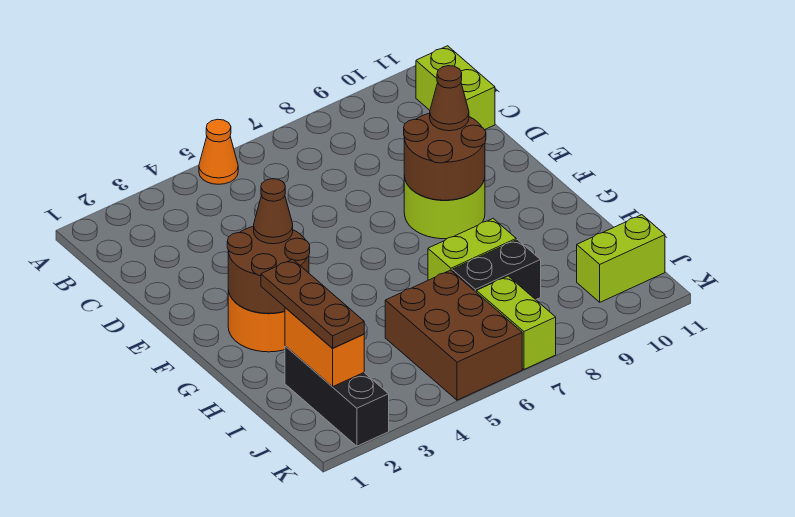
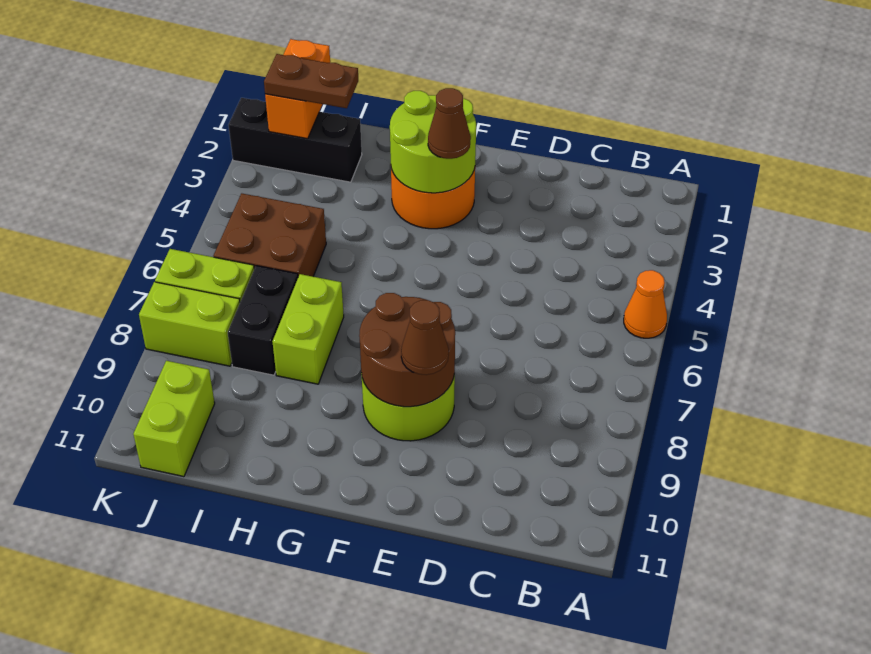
lime 1x2 brick [416,46,495,130] -> lime 1x2 brick moved to [139,282,240,366]
brown 2x2 round brick [227,226,310,313] -> lime 2x2 round brick [390,91,476,193]
brown 1x3 plate [261,259,364,348] -> brown 1x2 plate [264,54,358,108]
orange 1x2 brick [285,308,364,387] -> orange 1x2 brick turned to [265,39,330,139]
brown 2x3 brick [385,270,522,400] -> brown 2x2 brick [214,193,326,277]

